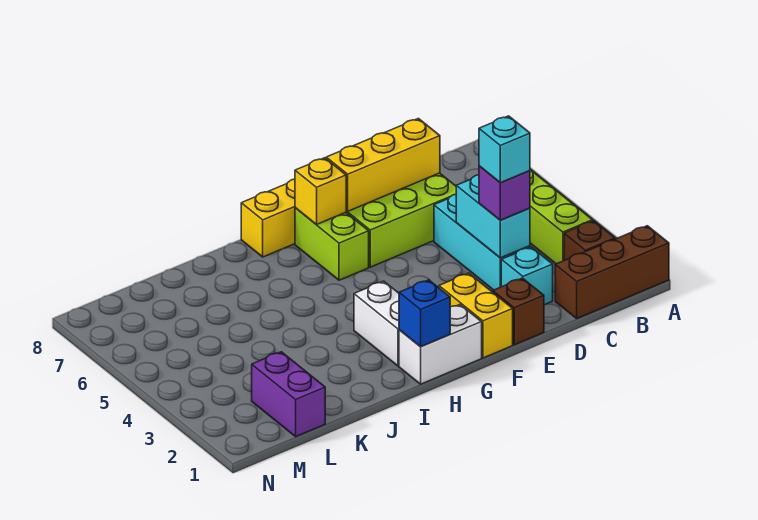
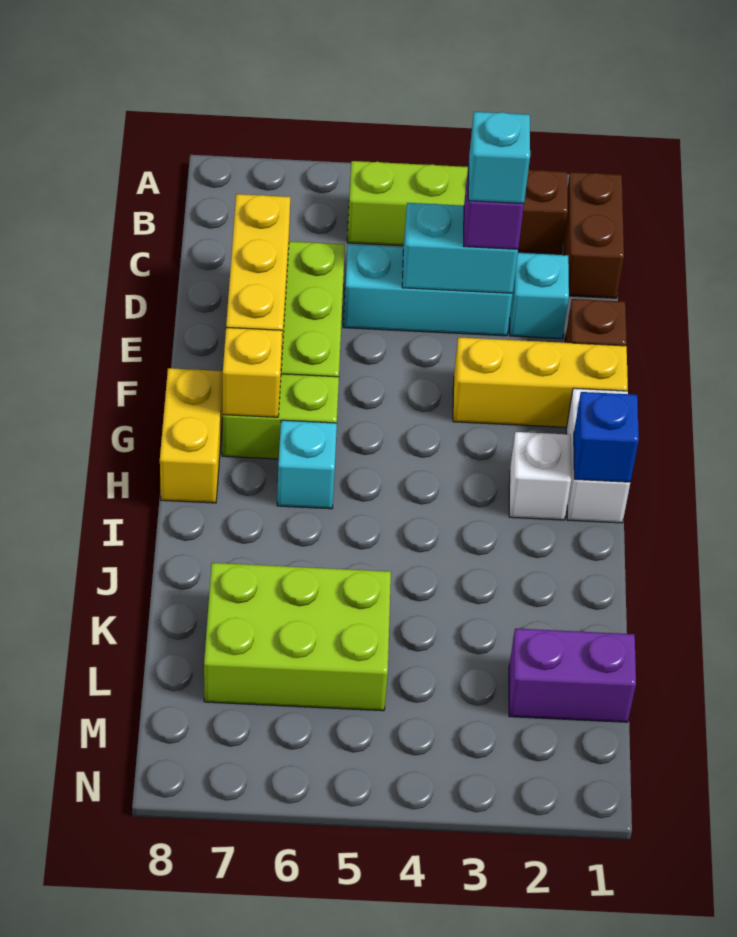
brown 1x3 brick [555,226,669,319] -> brown 1x2 brick [564,172,624,298]
yellow 1x2 brick [439,273,513,358] -> yellow 1x3 brick [453,337,628,427]
white 1x2 brick [354,281,399,366] -> white 1x1 brick [509,432,571,520]
none -> cyan 1x1 brick [277,420,337,509]
none -> lime 2x3 brick [204,563,391,711]

